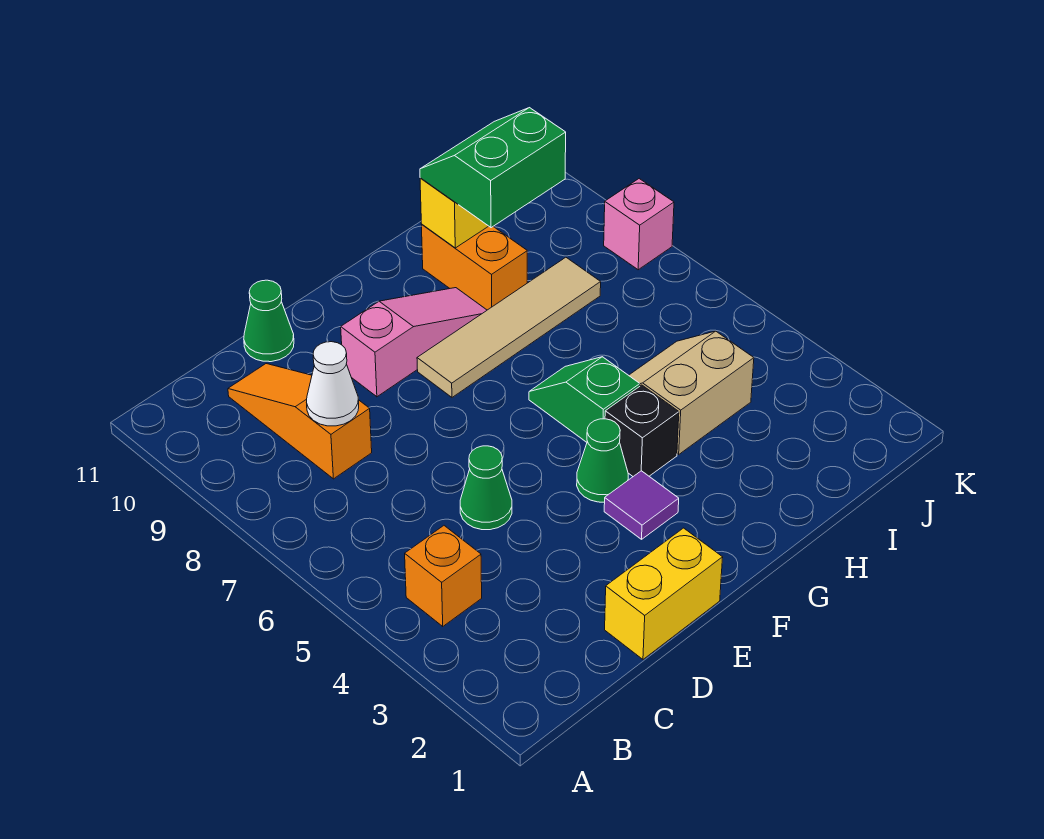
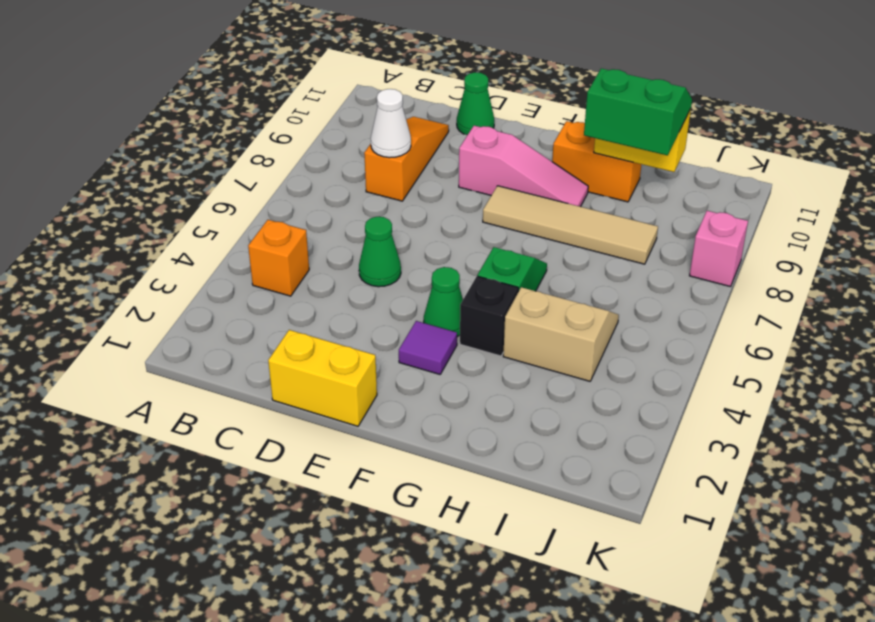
orange 1x2 brick [422,225,527,310] -> orange 1x2 brick turned to [552,121,642,202]

